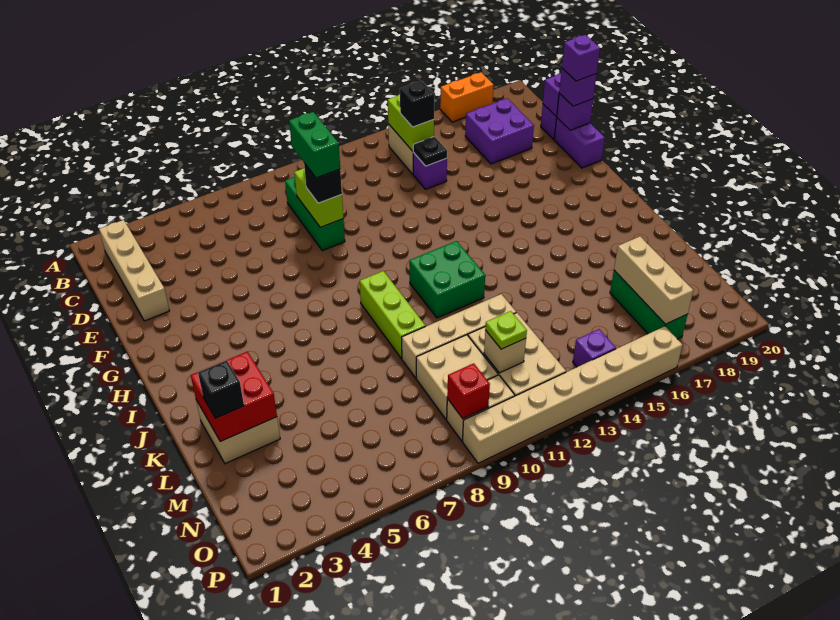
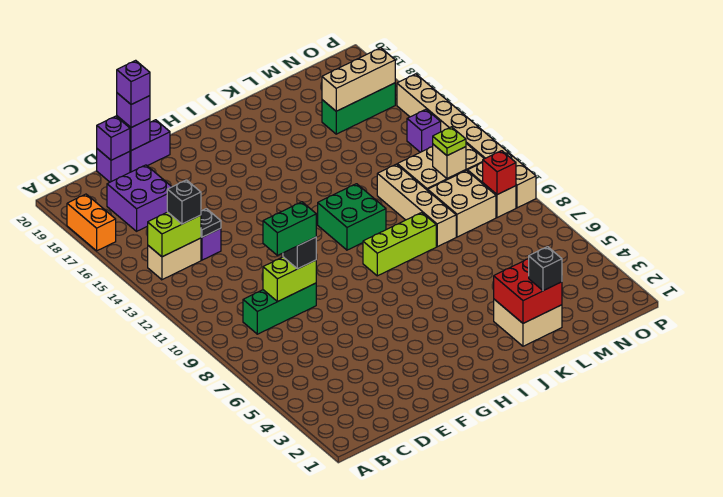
tan 1x4 brick [99,220,169,321] -> none

